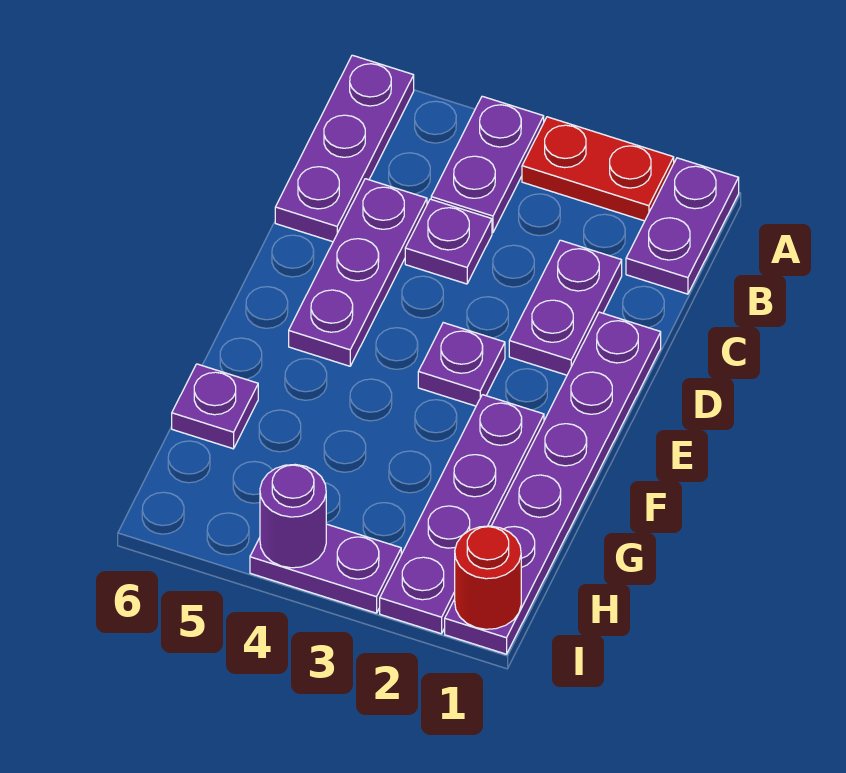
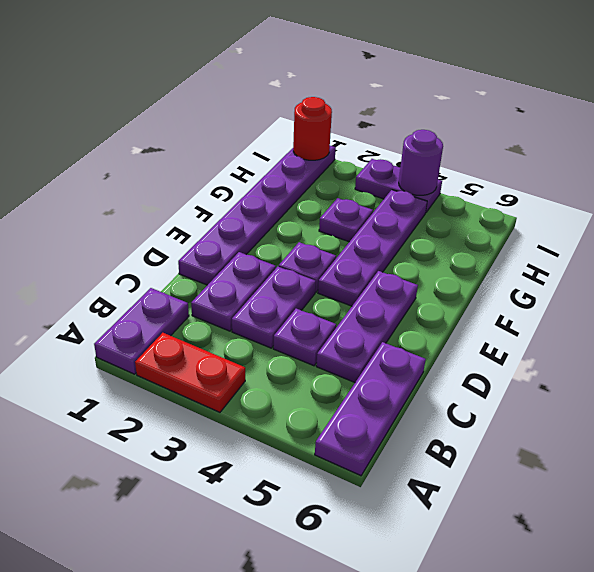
purple 1x2 plate [431,96,544,233] -> purple 1x2 plate moved to [232,267,316,348]
purple 1x4 plate [380,395,544,634] -> purple 1x4 plate moved to [318,190,427,306]
purple 1x1 plate [172,364,258,449] -> purple 1x1 plate moved to [319,198,373,242]

